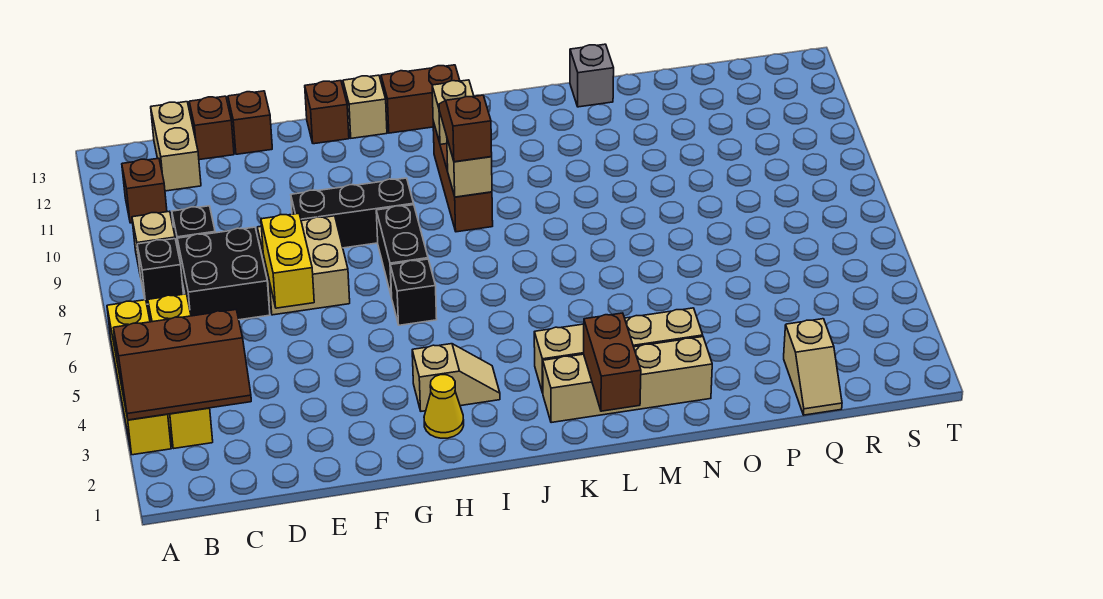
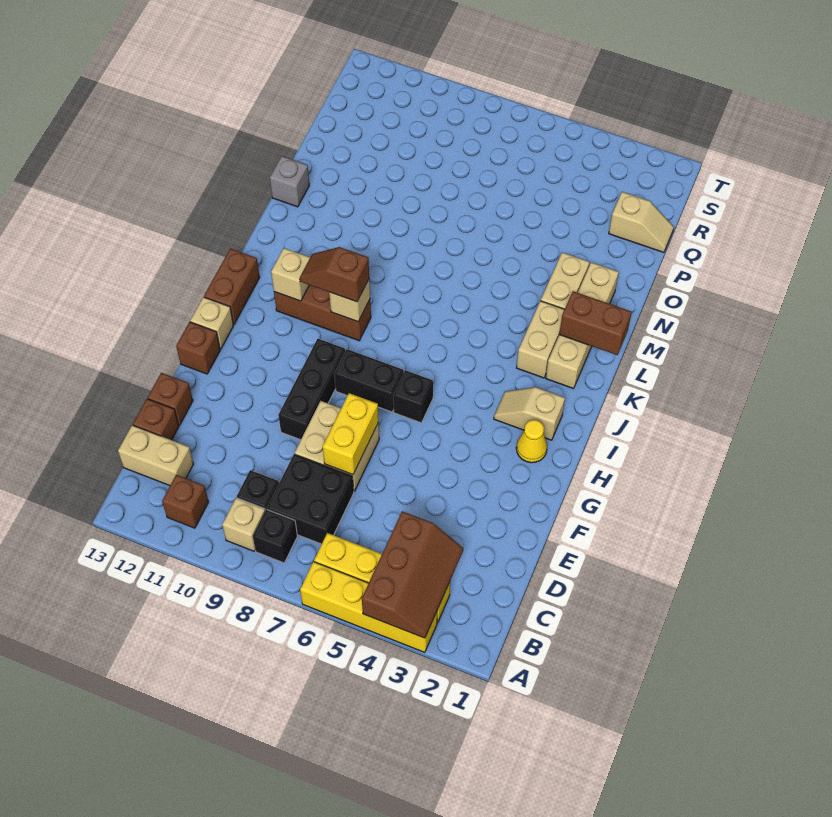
yellow 1x2 brick [261,213,314,308] -> yellow 1x2 brick turned to [323,393,379,475]
tan 1x2 slope [412,344,500,411] -> tan 1x2 slope turned to [494,387,565,440]

